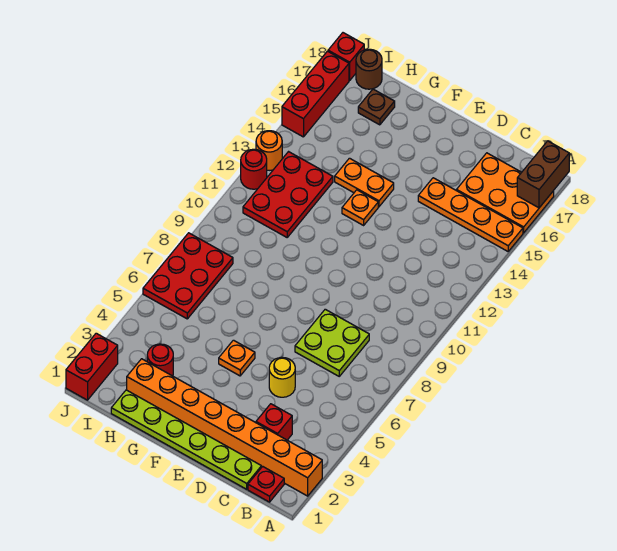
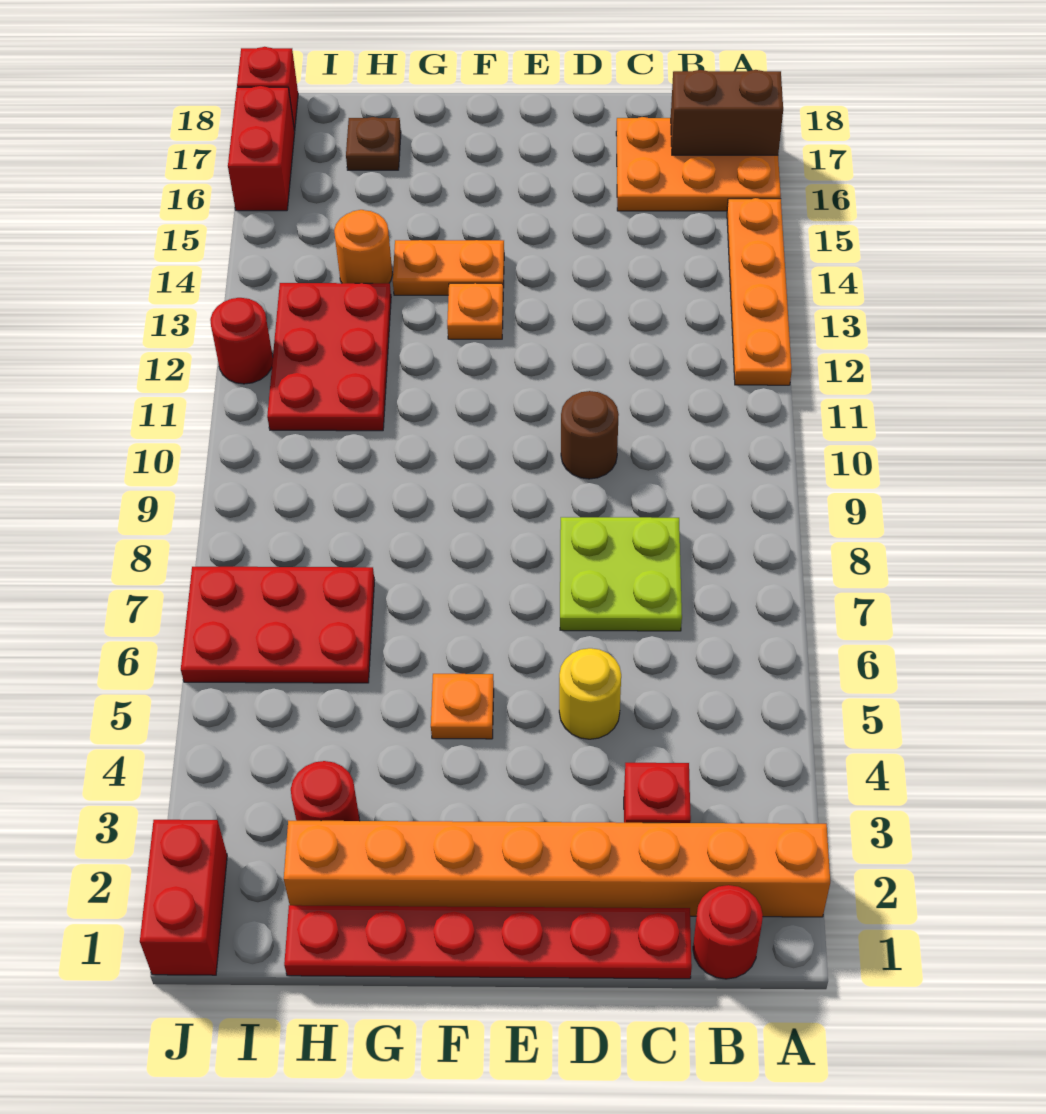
orange 1x4 plate [418,178,523,251] -> orange 1x4 plate turned to [727,198,792,385]
brown 1x2 brick [517,141,569,208] -> brown 1x2 brick turned to [671,70,783,155]
red 1x1 plate [248,466,284,502] -> red 1x1 round brick [693,885,763,979]
lime 1x6 plate [111,390,261,489] -> red 1x6 plate [284,905,692,979]
red 2x3 plate [143,233,233,319] -> red 2x3 plate turned to [181,567,375,683]
brown 1x1 round brick [356,49,382,89] -> brown 1x1 round brick moved to [561,391,619,479]
orange 1x1 round brick [256,131,282,170] -> orange 1x1 round brick moved to [334,210,392,283]
red 1x3 brick [282,51,349,137] -> red 1x2 brick [228,86,295,211]

